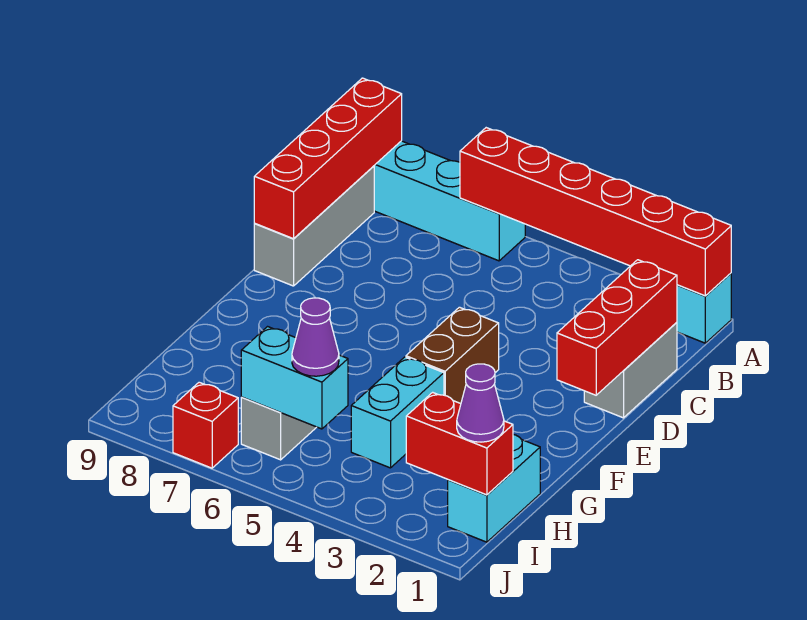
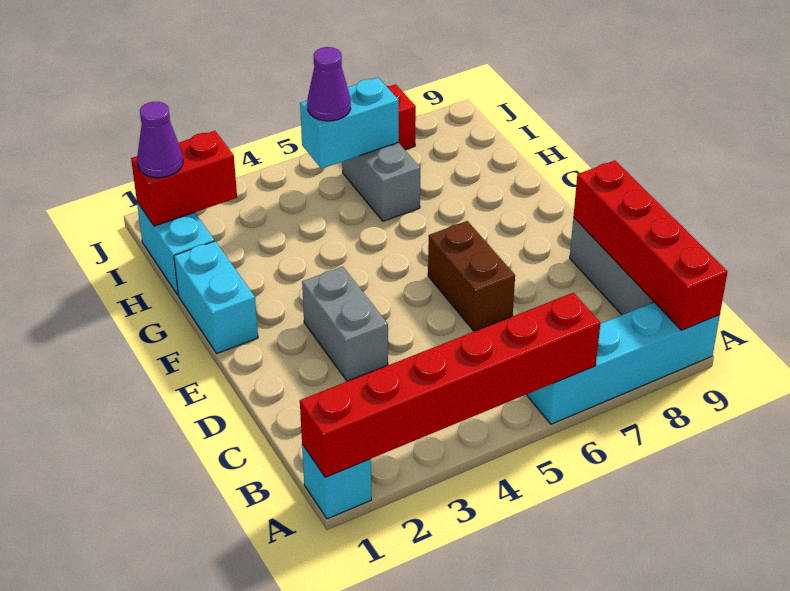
grey 1x2 brick [584,322,677,418] -> grey 1x2 brick moved to [302,267,388,381]
red 1x3 brick [557,260,677,395] -> none
brown 1x2 brick [406,307,499,404] -> brown 1x2 brick moved to [428,221,515,331]
cyan 1x2 brick [351,357,444,468] -> cyan 1x2 brick moved to [174,241,258,353]

